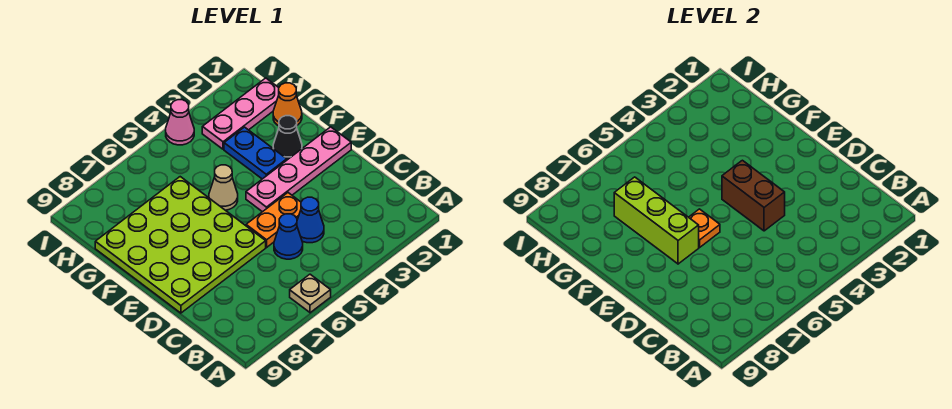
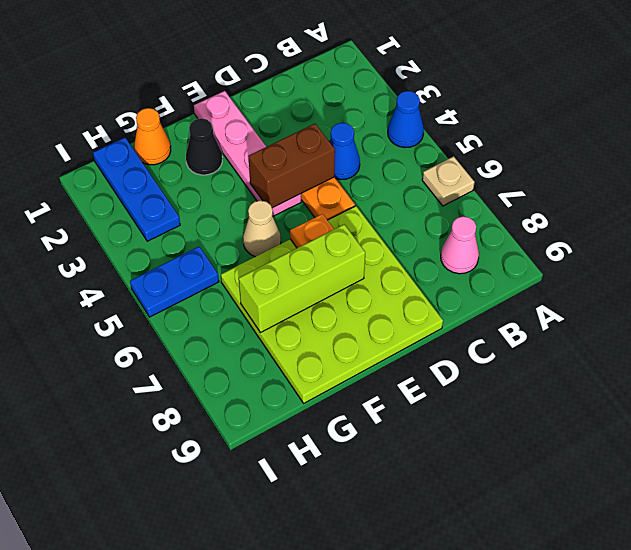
blue 1x1 cone [274,214,303,259] -> blue 1x1 cone moved to [388,91,424,148]
blue 1x2 plate [224,127,287,179] -> blue 1x2 plate moved to [130,247,219,317]
pink 1x3 plate [202,78,279,149] -> blue 1x3 plate [93,138,180,241]
pink 1x1 cone [166,100,194,145] -> pink 1x1 cone moved to [441,216,479,274]

